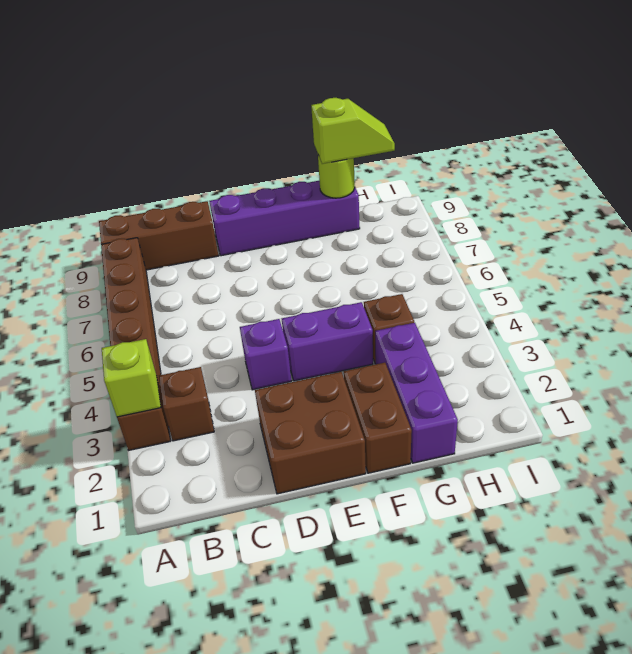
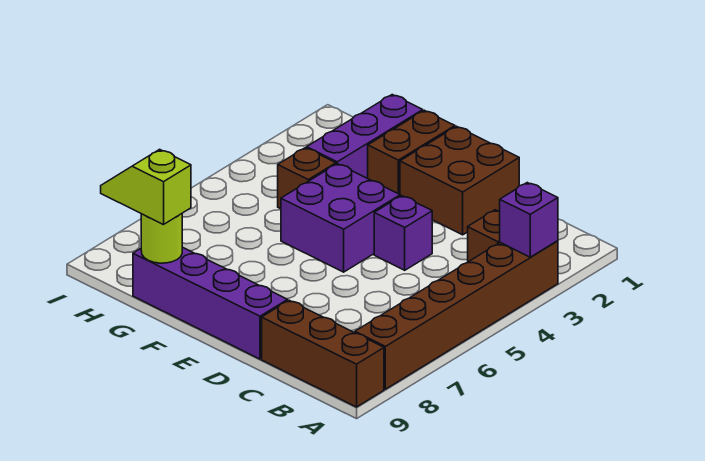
lime 1x1 brick [102,339,161,417] -> purple 1x1 brick [500,183,558,257]
purple 1x2 brick [282,302,373,381] -> purple 2x2 brick [281,164,400,272]

